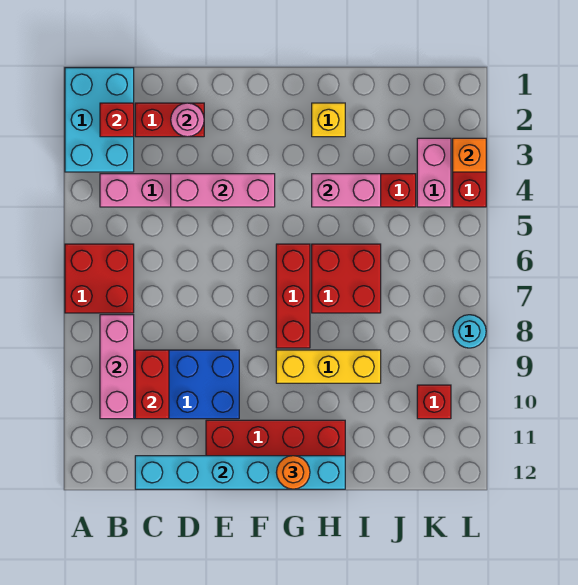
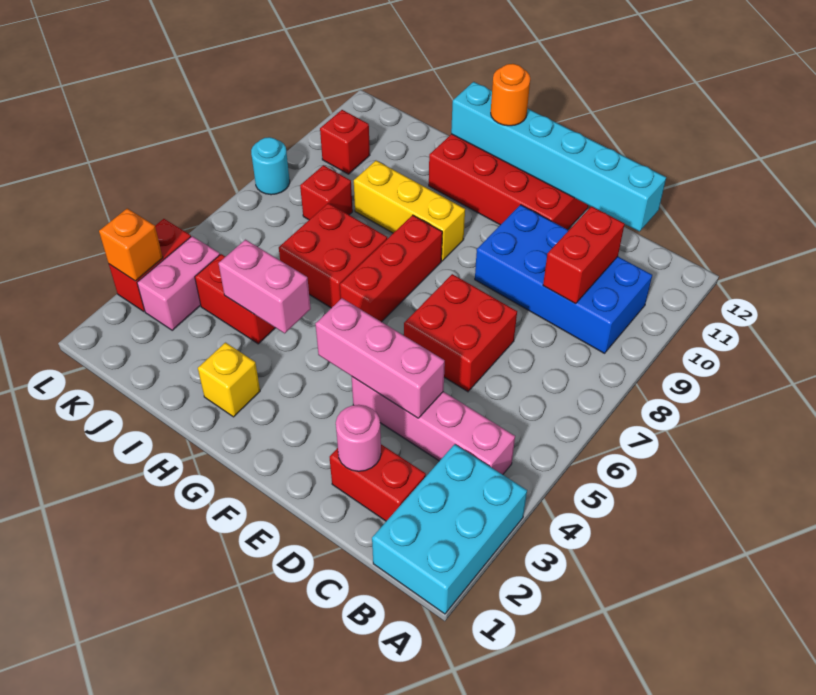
red 2x2 brick [65,244,134,313] -> red 2x2 brick moved to [404,274,517,392]
red 1x1 brick [100,103,134,137] -> red 1x1 brick moved to [300,165,353,220]
pink 1x3 brick [100,315,134,419] -> none

